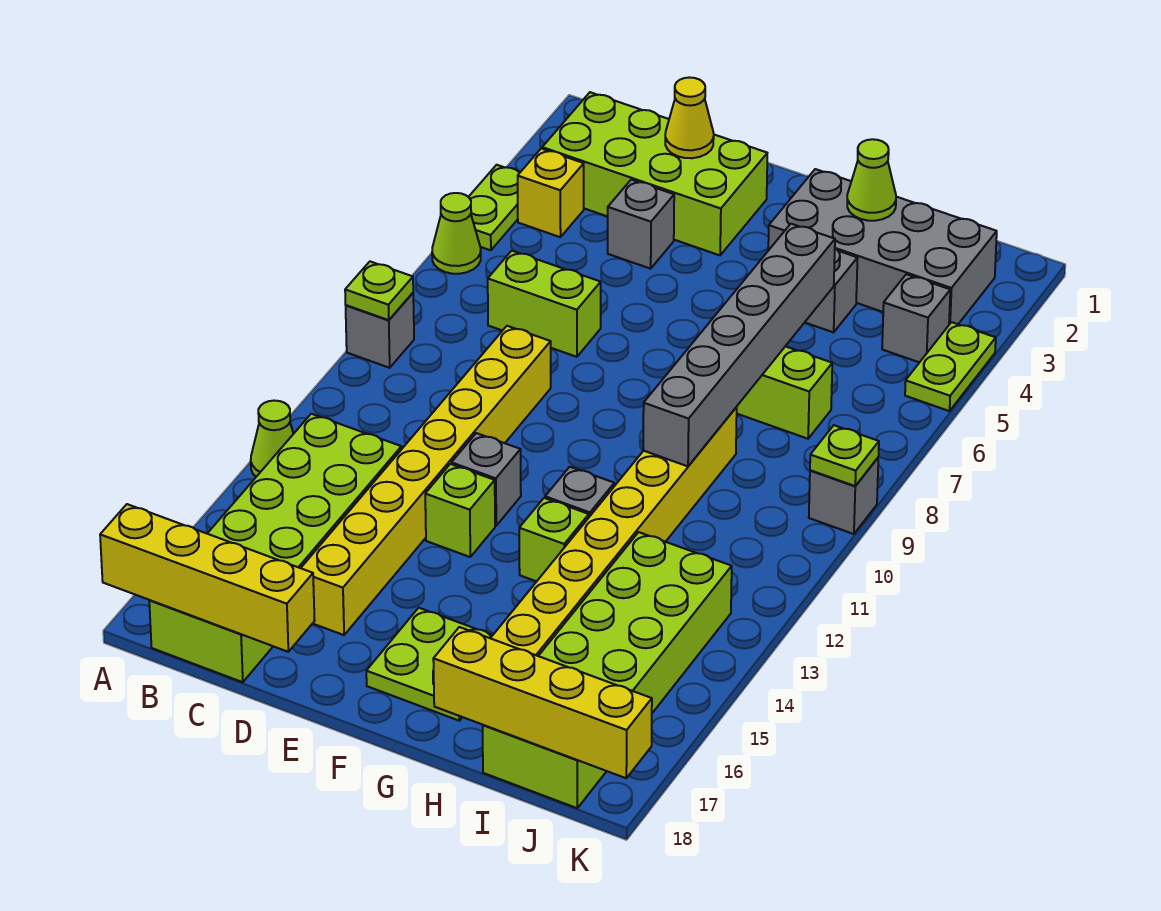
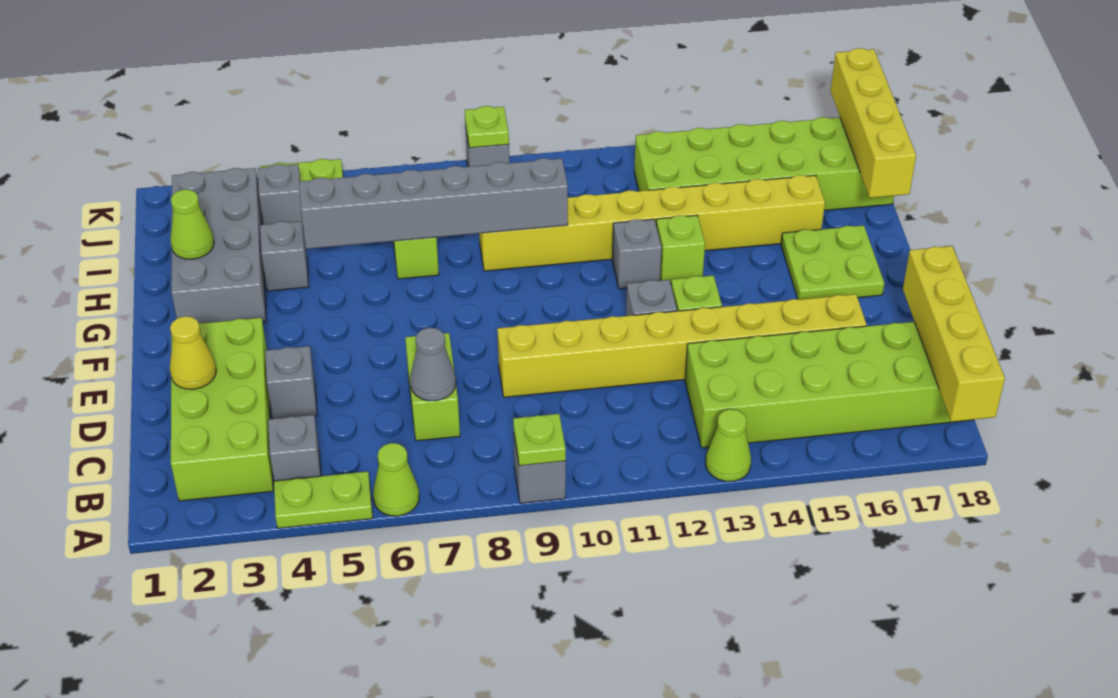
yellow 1x1 brick [518,148,584,237] -> grey 1x1 brick [268,415,321,481]
none -> grey 1x1 cone [410,328,456,401]

